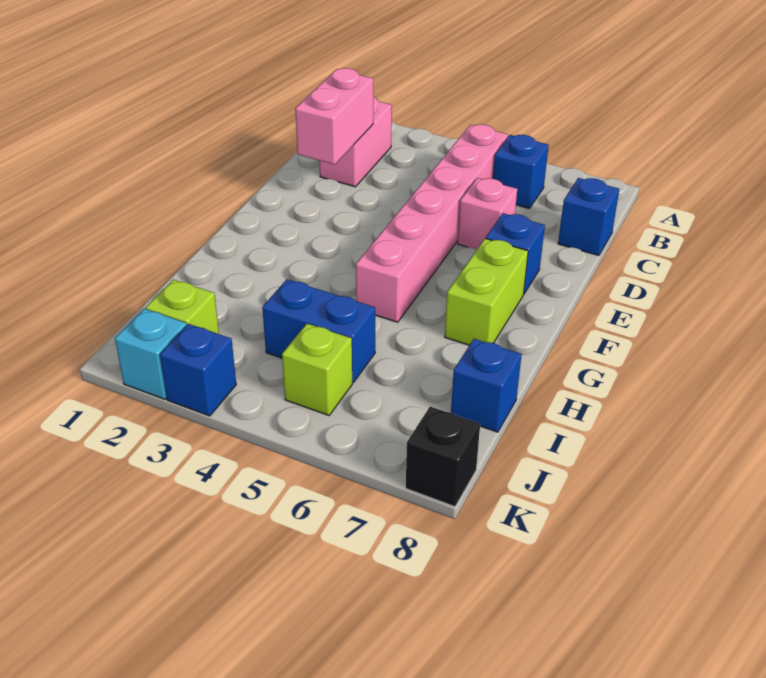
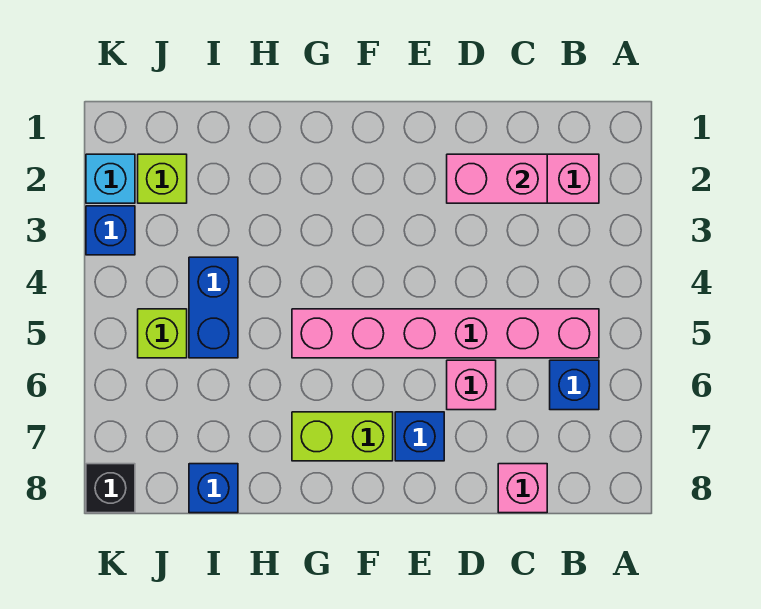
blue 1x1 brick [558,178,619,256] -> pink 1x1 brick [498,464,547,513]

